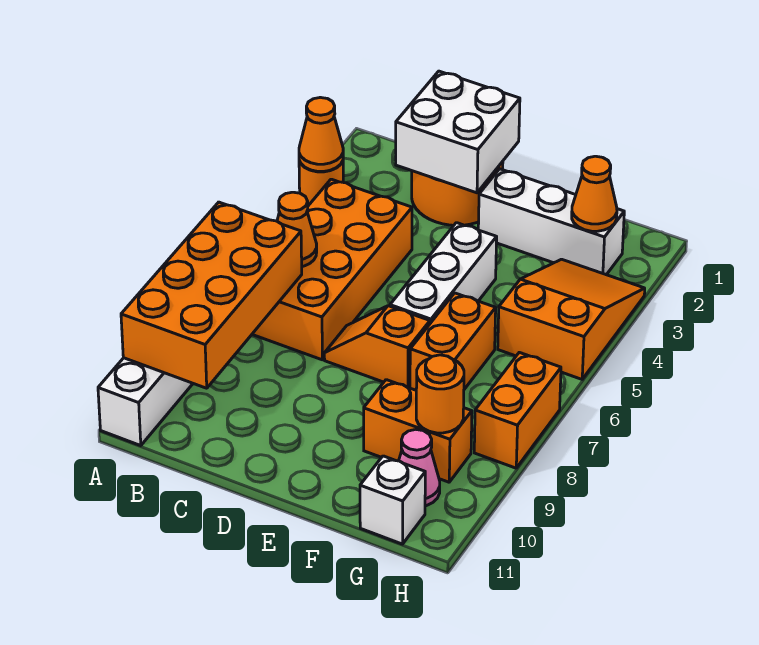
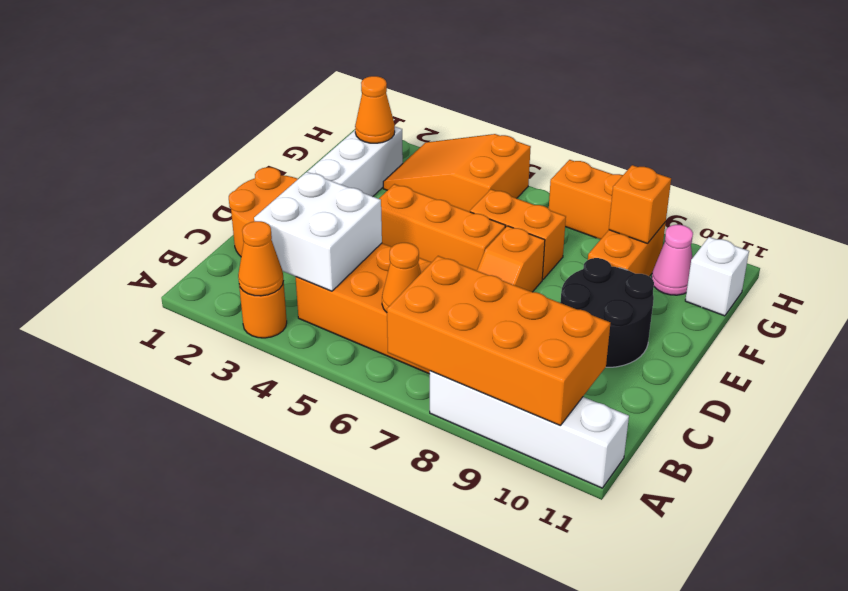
white 2x2 brick [396,71,520,193] -> white 2x2 brick moved to [254,172,382,291]
none -> black 2x2 round brick [560,258,654,367]
white 1x3 brick [390,223,497,323] -> orange 1x3 brick [379,184,505,271]
orange 1x1 round brick [416,355,464,433] -> orange 1x1 brick [609,165,671,244]

